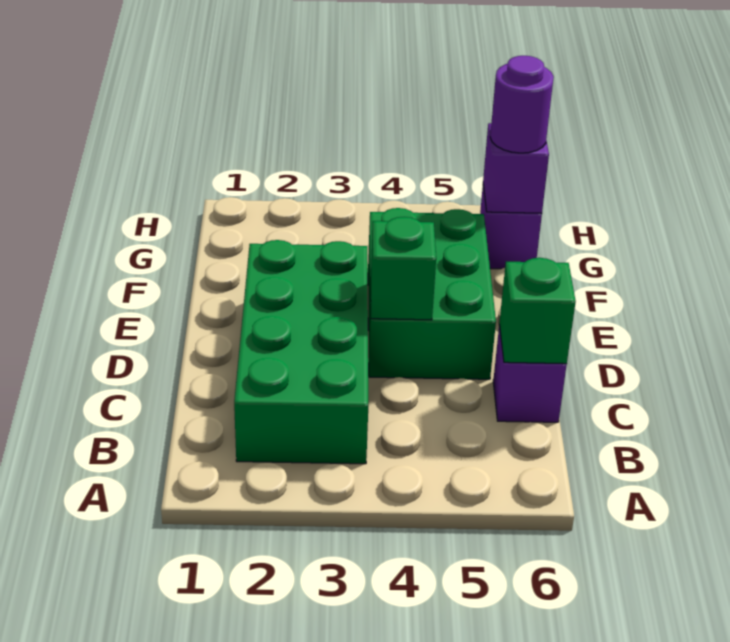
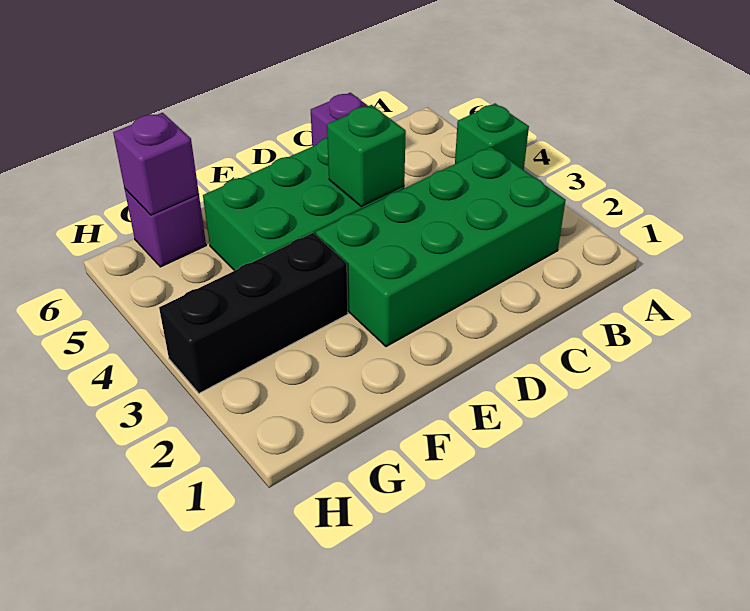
green 1x1 brick [499,258,576,364] -> green 1x1 brick moved to [455,104,529,170]
none -> black 1x3 brick [159,233,348,393]
purple 1x1 round brick [490,56,554,153] -> none

